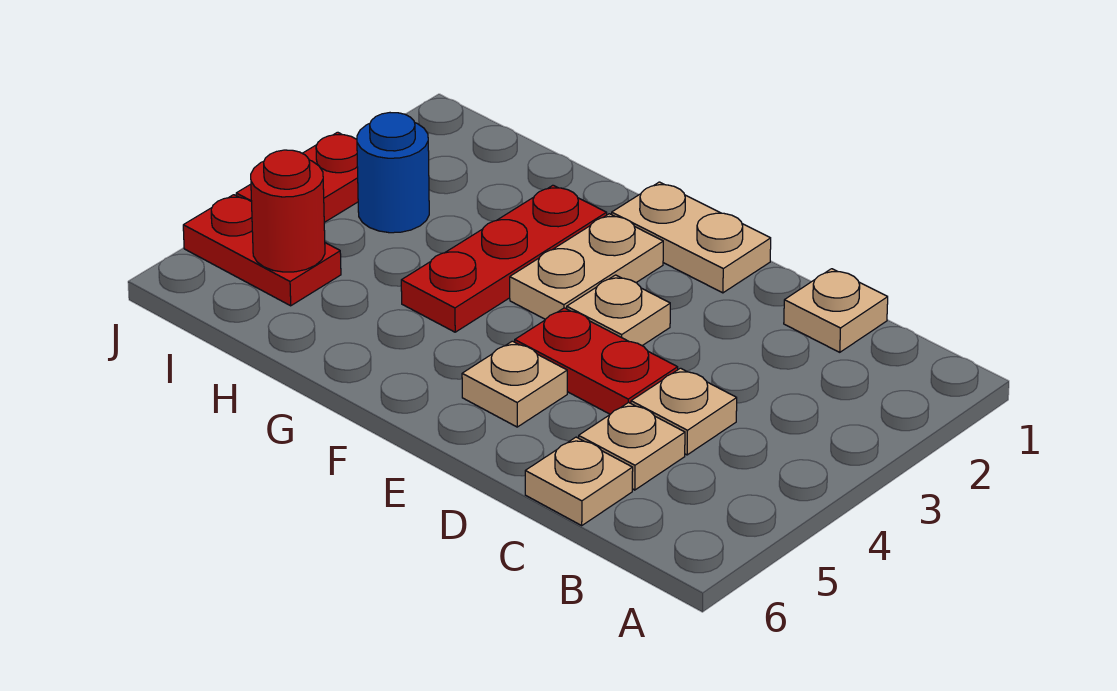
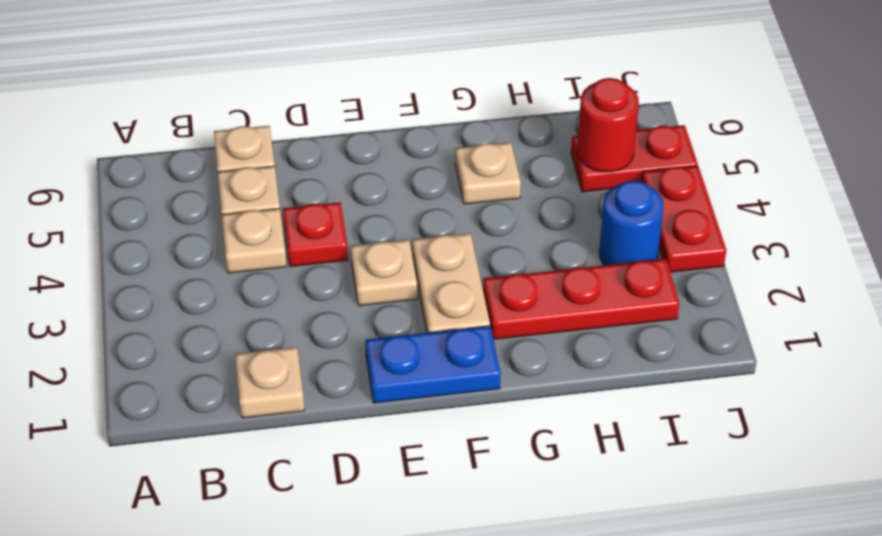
red 1x2 plate [515,308,678,414] -> red 1x1 plate [283,202,348,267]
tan 1x2 plate [612,182,771,293] -> blue 1x2 plate [365,326,501,403]
tan 1x1 plate [462,341,567,427] -> tan 1x1 plate moved to [455,143,521,204]
red 1x3 plate [401,185,607,332] -> red 1x3 plate turned to [483,259,679,339]

